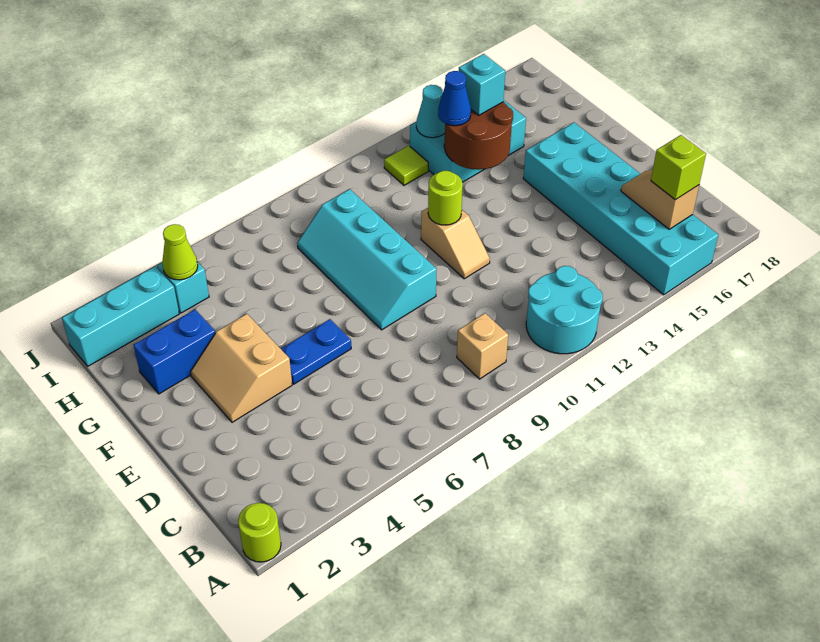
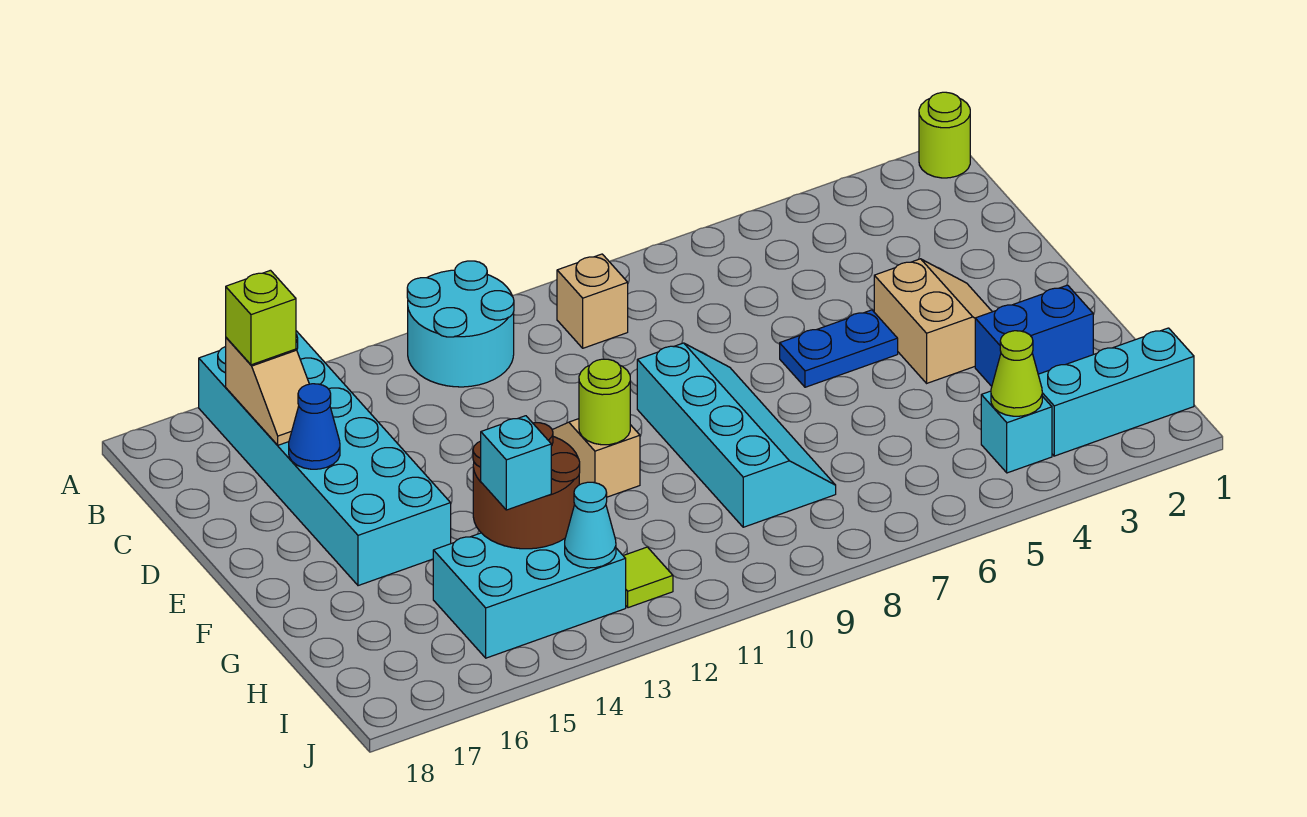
blue 1x1 cone [438,71,471,126] -> blue 1x1 cone moved to [289,384,340,469]

